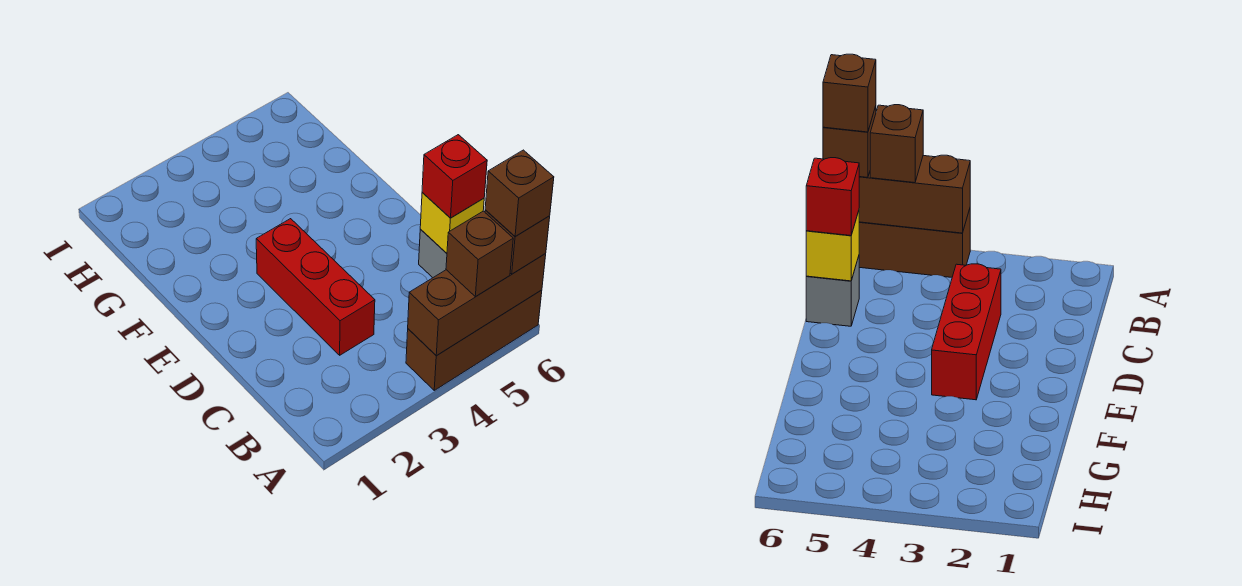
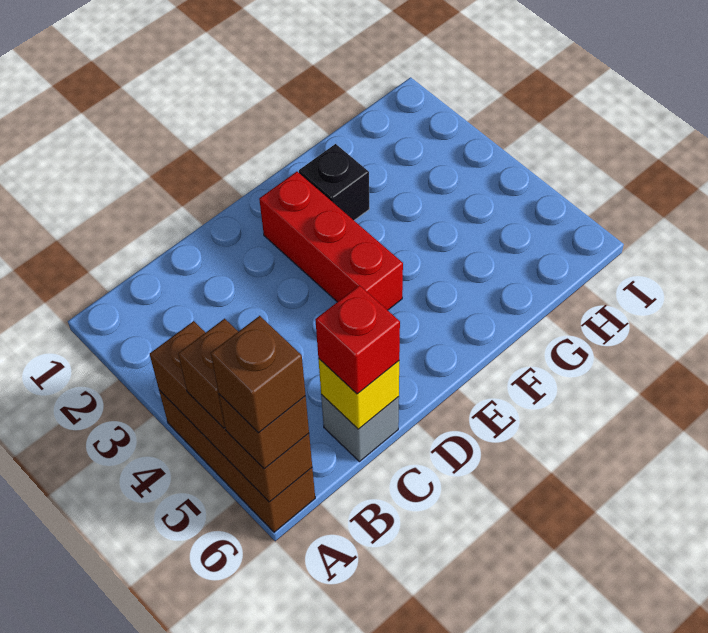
red 1x3 brick [256,219,375,355] -> red 1x3 brick turned to [259,172,403,310]
none -> black 1x1 brick [299,144,369,220]

